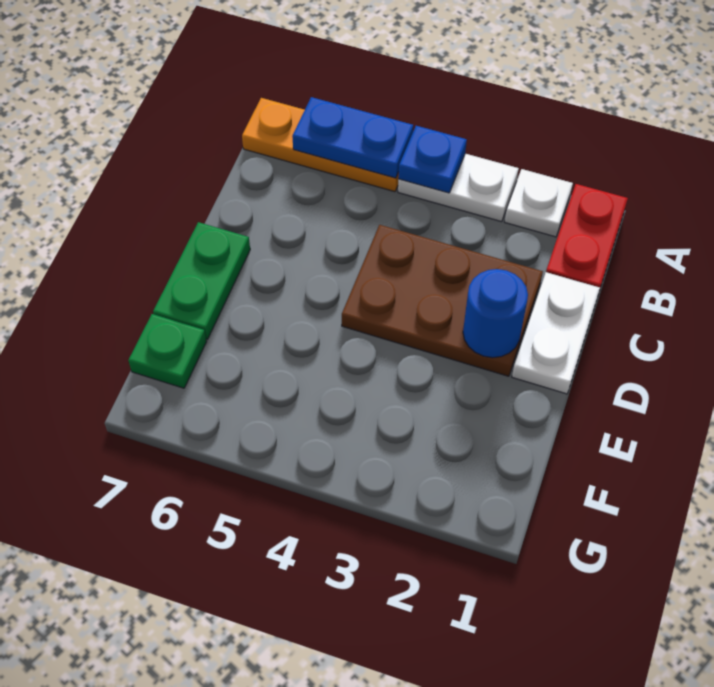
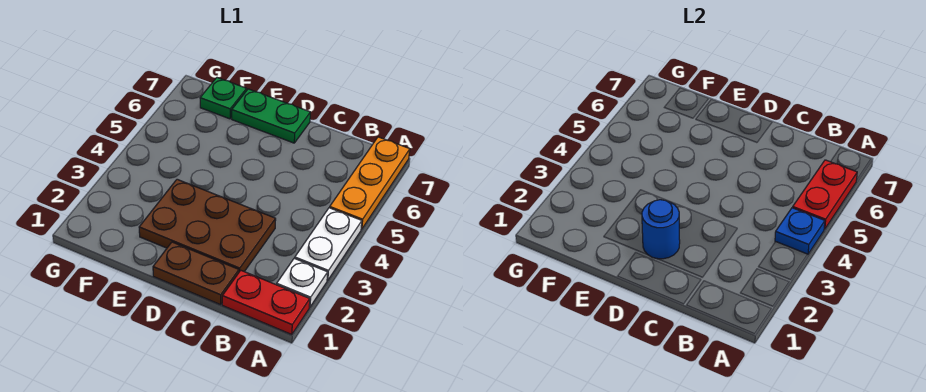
blue 1x2 plate [292,97,413,178] -> red 1x2 plate [793,160,857,229]
white 1x2 plate [512,272,600,394] -> brown 1x2 plate [153,242,239,305]
brown 2x3 plate [342,225,543,376] -> brown 2x3 plate turned to [139,179,276,272]

